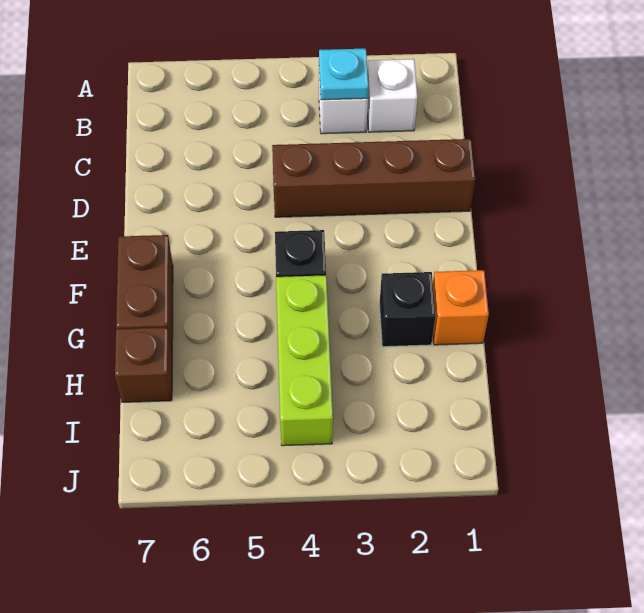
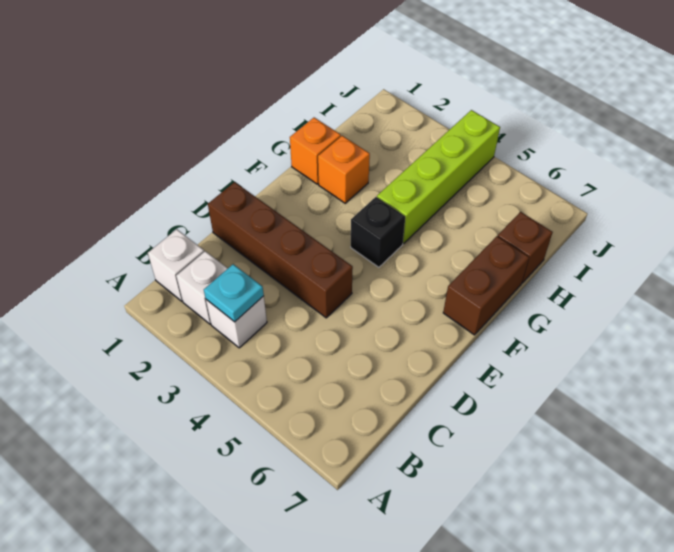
none -> white 1x1 brick [148,229,204,301]
black 1x1 brick [380,272,435,347] -> orange 1x1 brick [318,136,370,203]
lime 1x3 brick [276,275,333,446] -> lime 1x4 brick [377,110,500,244]

